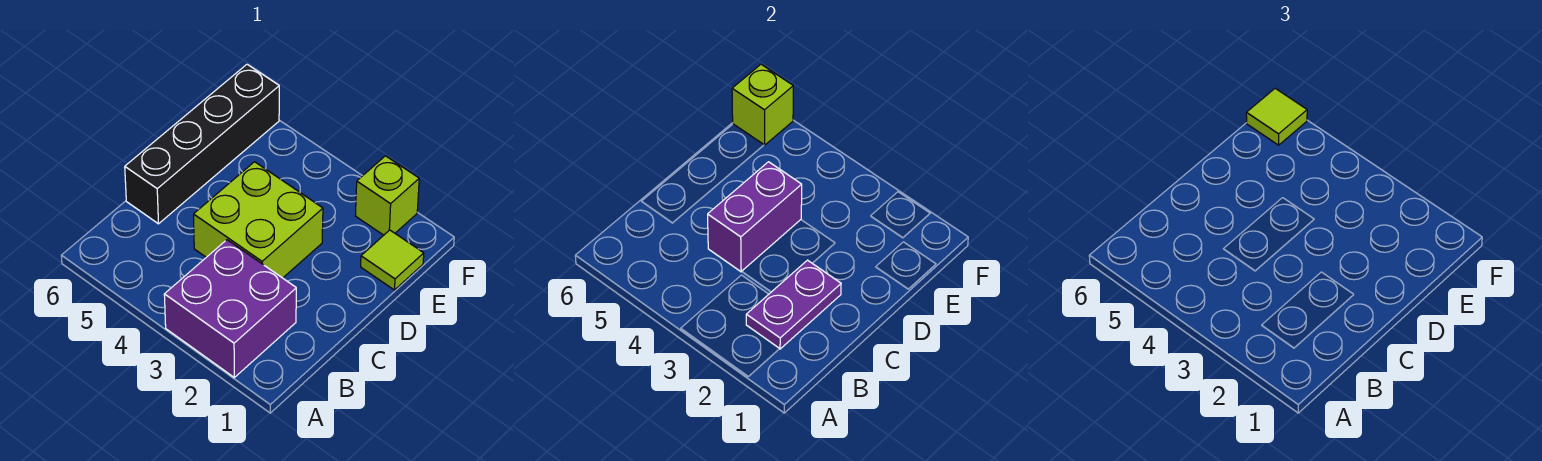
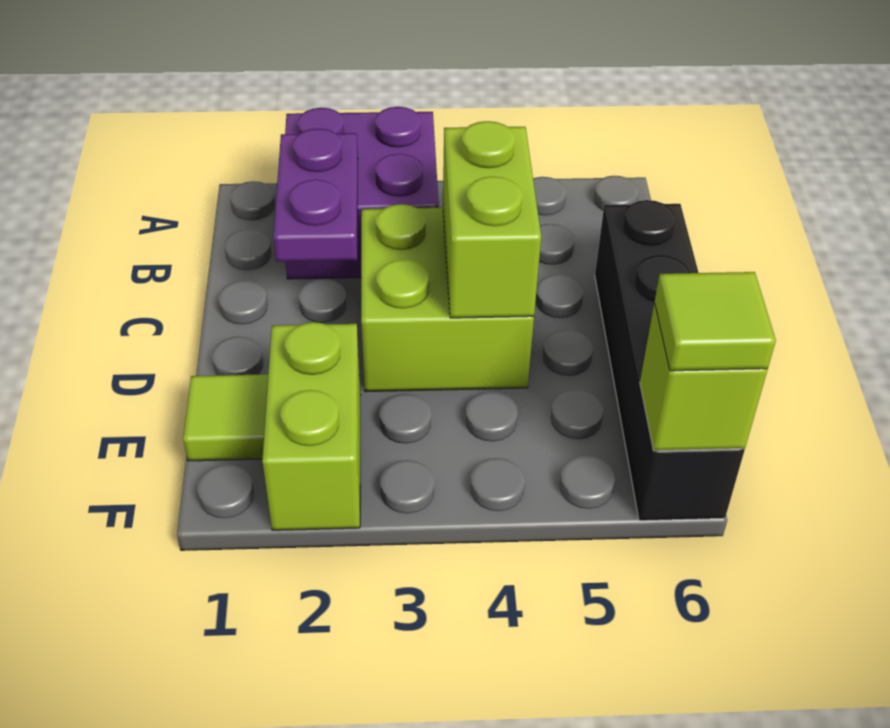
purple 1x2 brick [708,162,802,272] -> lime 1x2 brick [443,121,541,318]
lime 1x1 brick [355,156,419,235] -> lime 1x2 brick [262,322,360,530]

